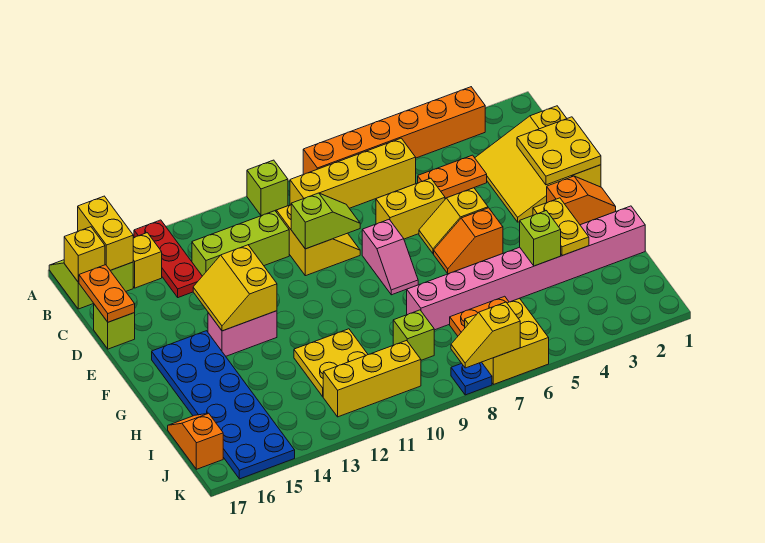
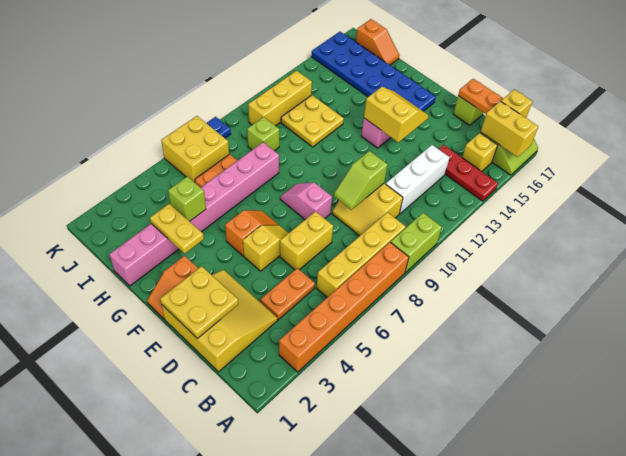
lime 1x1 brick [247,160,288,216] -> lime 1x2 brick [391,213,442,272]
lime 1x3 brick [192,211,289,276] -> white 1x3 brick [386,145,450,214]
yellow 1x2 slope [451,302,520,368] -> none

